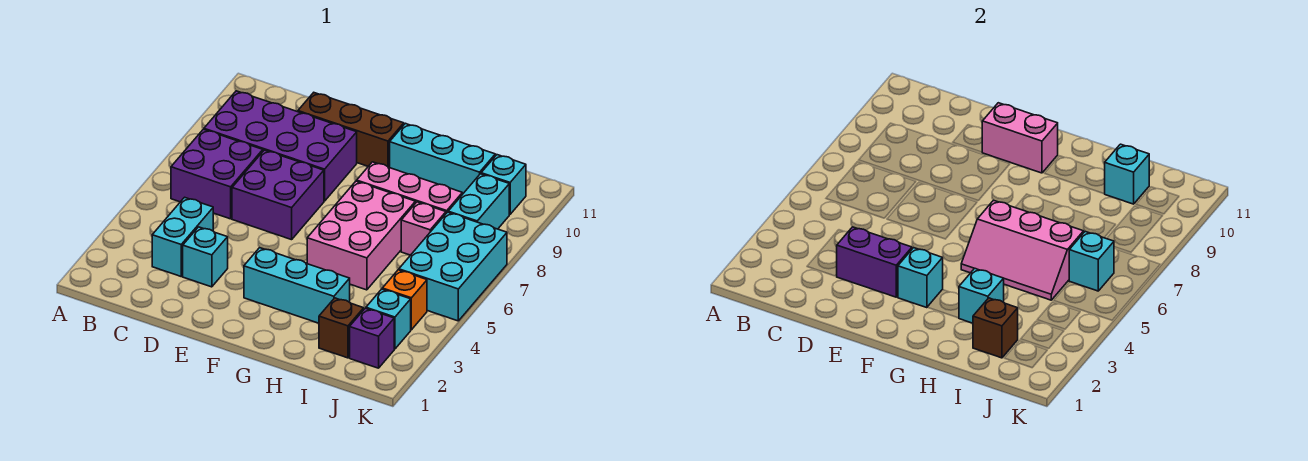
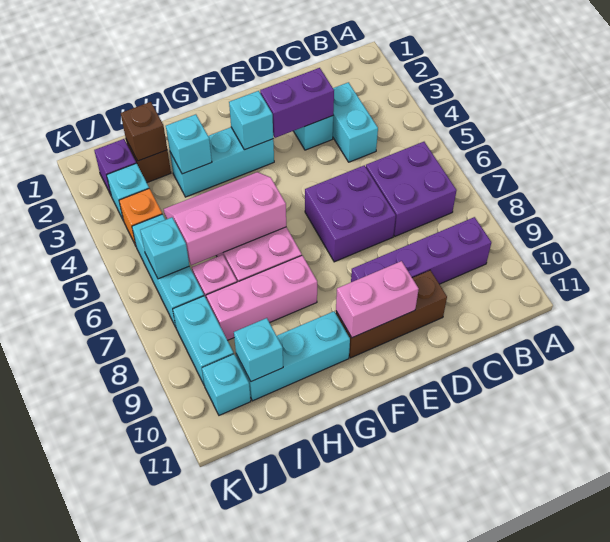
purple 2x4 brick [204,91,357,201] -> purple 1x4 brick [351,217,491,284]
cyan 2x3 brick [399,212,507,321] -> cyan 1x3 brick [132,214,204,327]

